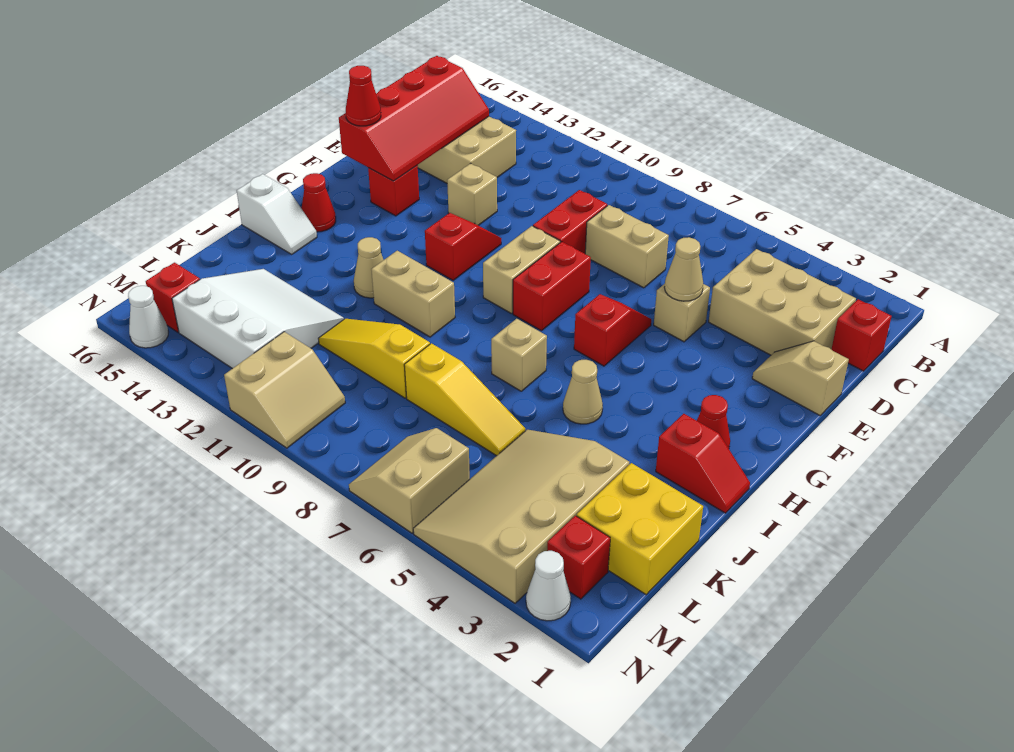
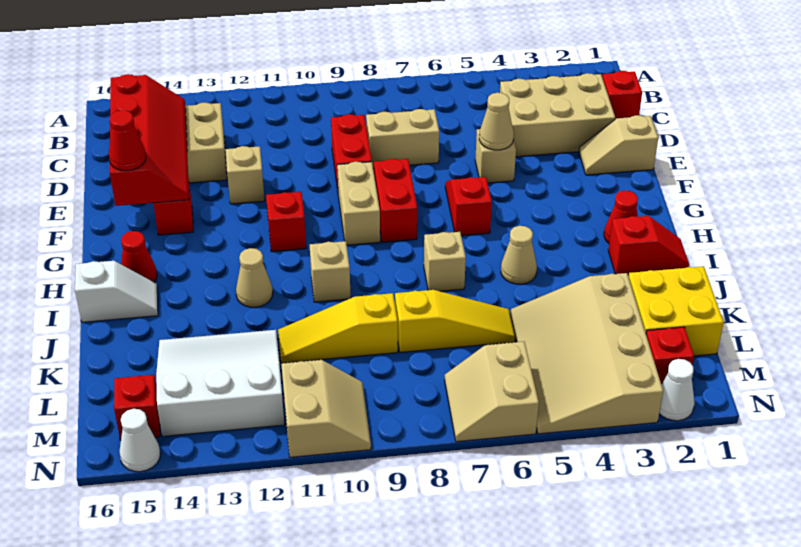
tan 1x2 brick [371,251,455,337] -> tan 1x1 brick [310,241,351,302]

